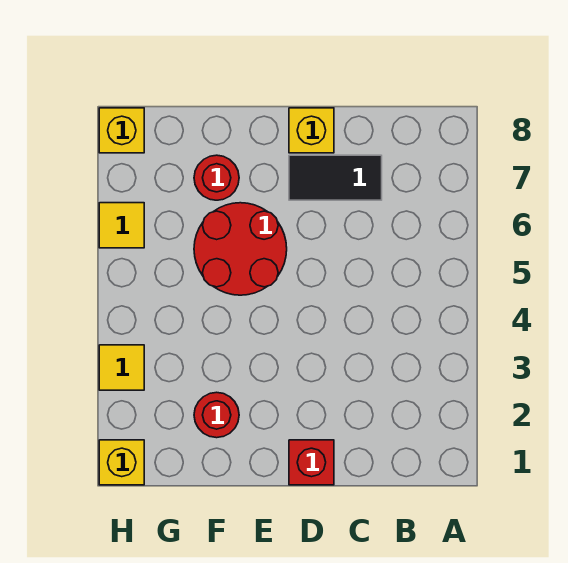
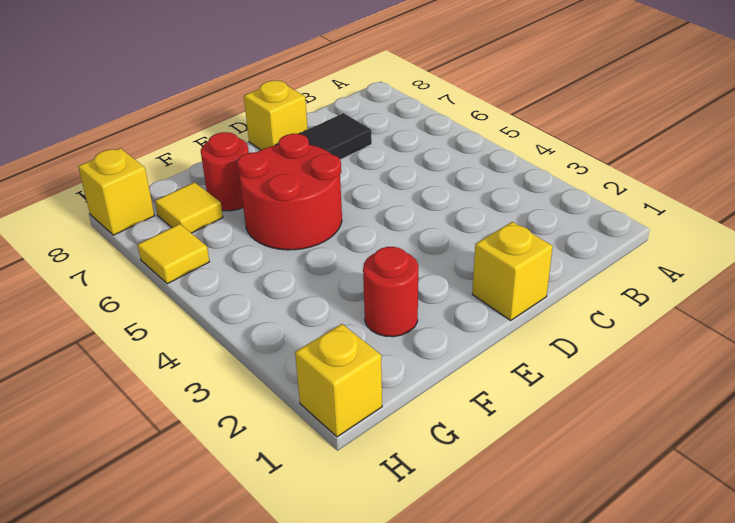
red 1x1 brick [289,440,334,485] -> yellow 1x1 brick [472,222,553,320]
yellow 1x1 tile [99,345,144,390] -> yellow 1x1 tile moved to [155,182,223,233]

